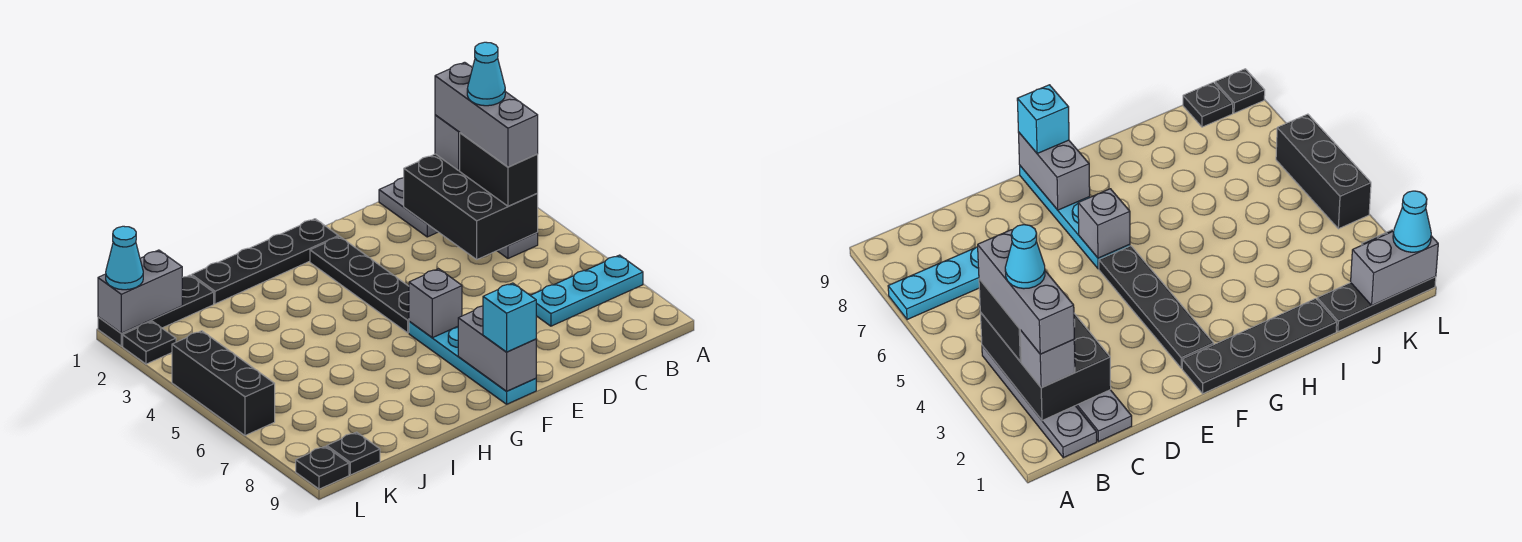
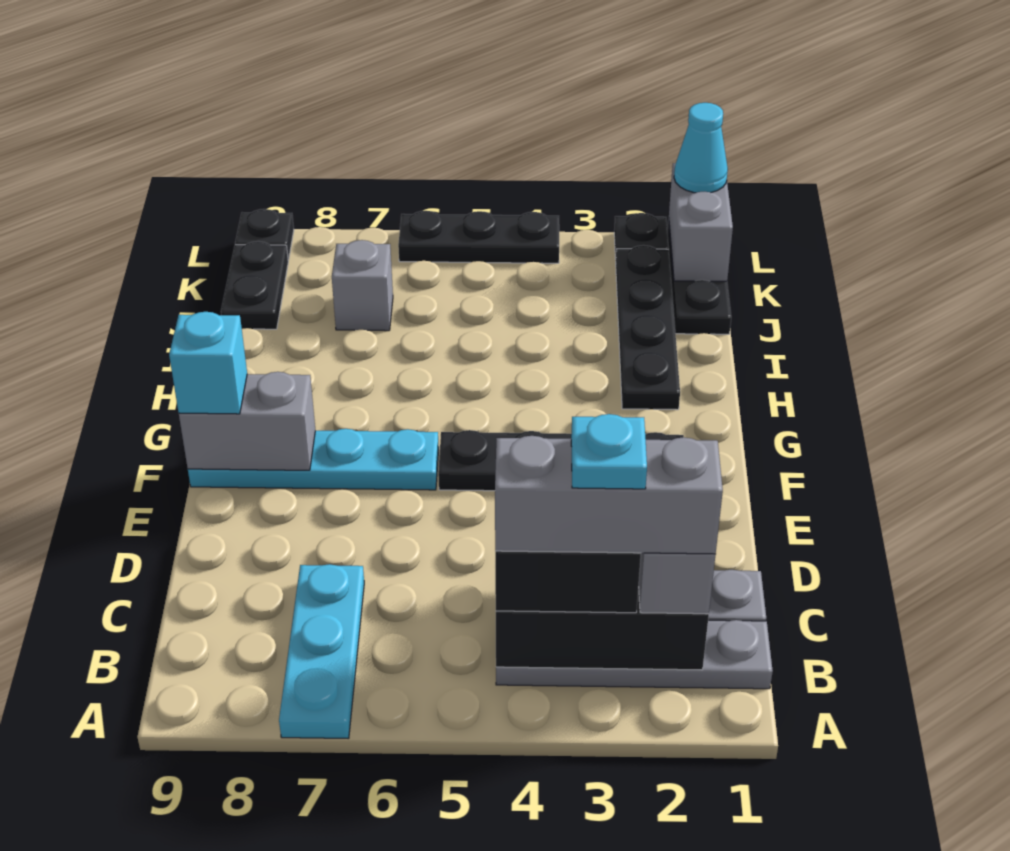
cyan 1x1 cone [467,42,505,106] -> cyan 1x1 plate [571,414,647,489]
black 1x4 plate [192,219,339,304] -> black 1x4 plate moved to [616,245,680,410]
grey 1x1 brick [409,269,462,338] -> grey 1x1 brick moved to [332,240,393,331]
black 1x1 plate [327,432,380,475] -> black 1x2 plate [221,241,288,329]
black 1x3 brick [172,331,275,435] -> black 1x3 plate [398,211,559,263]

